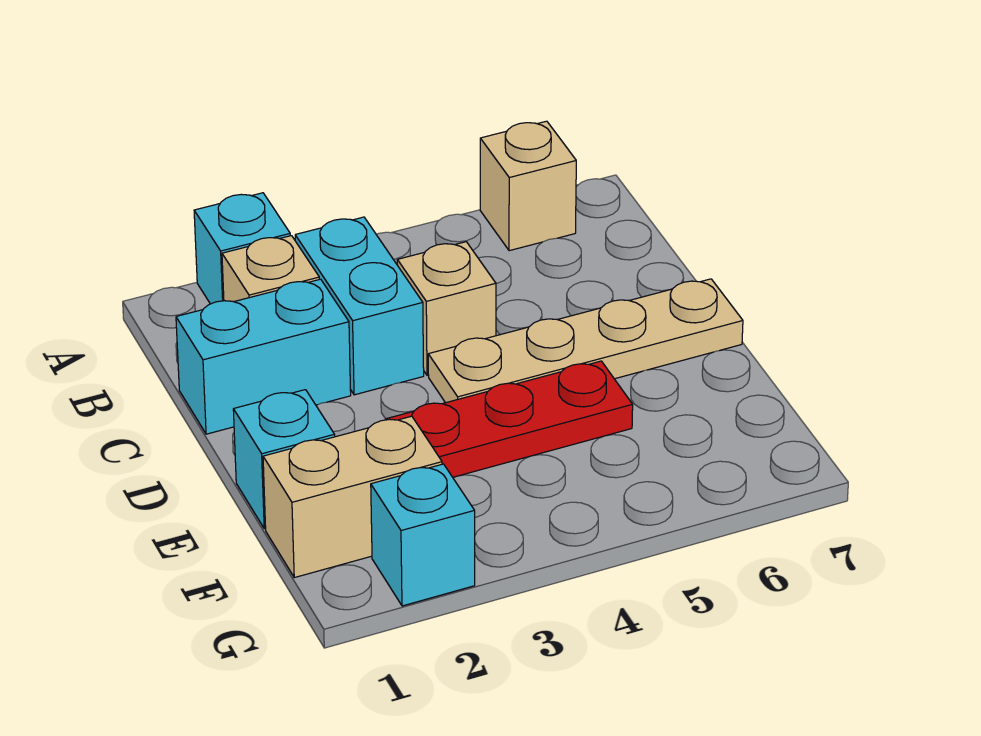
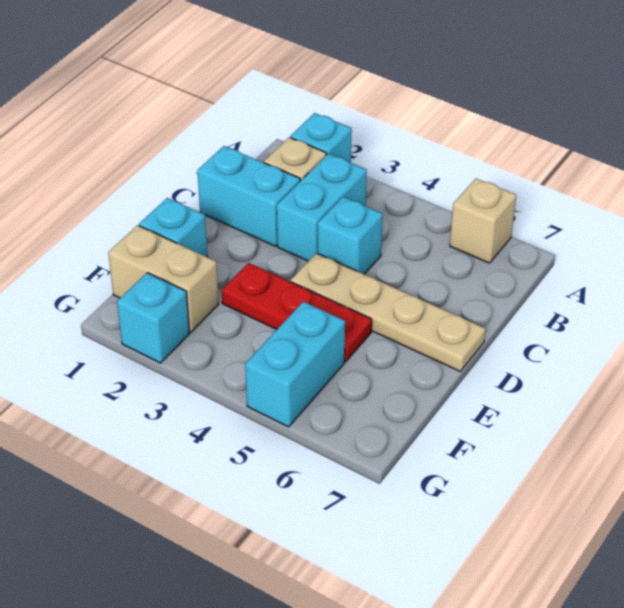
tan 1x1 brick [397,242,496,375] -> cyan 1x1 brick [318,197,383,274]
none -> cyan 1x2 brick [245,302,345,427]

